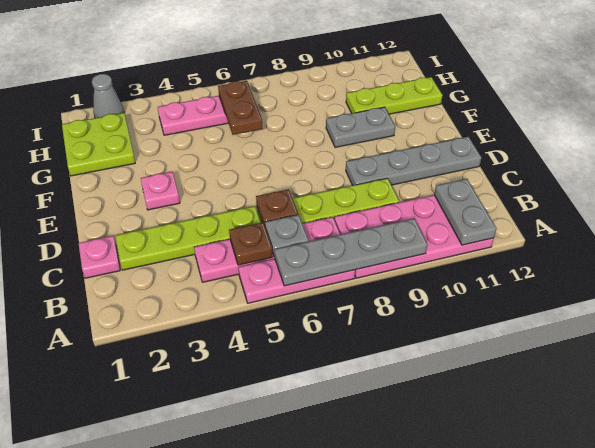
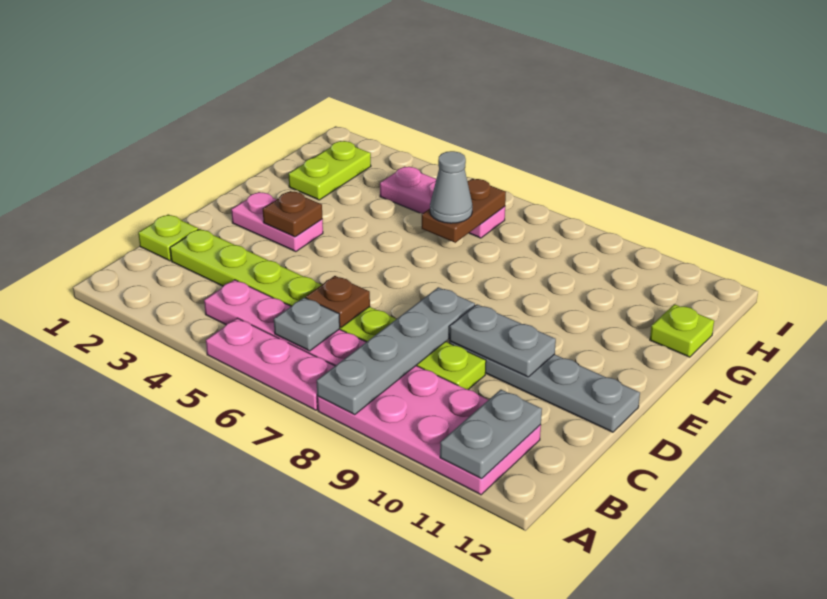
grey 1x4 plate [274,219,427,286] -> grey 1x4 plate turned to [317,287,475,415]
brown 1x1 plate [229,222,273,265] -> brown 1x1 plate moved to [263,191,322,237]
pink 1x1 plate [78,236,120,278] -> lime 1x1 plate [138,214,198,261]
pink 1x1 plate [141,172,180,210] -> pink 1x2 plate [231,192,323,252]
grey 1x2 plate [326,107,395,147] -> grey 1x2 plate moved to [449,304,556,377]
lime 2x2 plate [62,113,135,176] -> lime 1x2 plate [288,141,371,200]
lime 1x3 plate [346,77,443,114] -> lime 1x1 plate [650,304,714,357]
grey 1x1 cone [92,74,124,118] -> grey 1x1 cone moved to [430,151,472,223]

